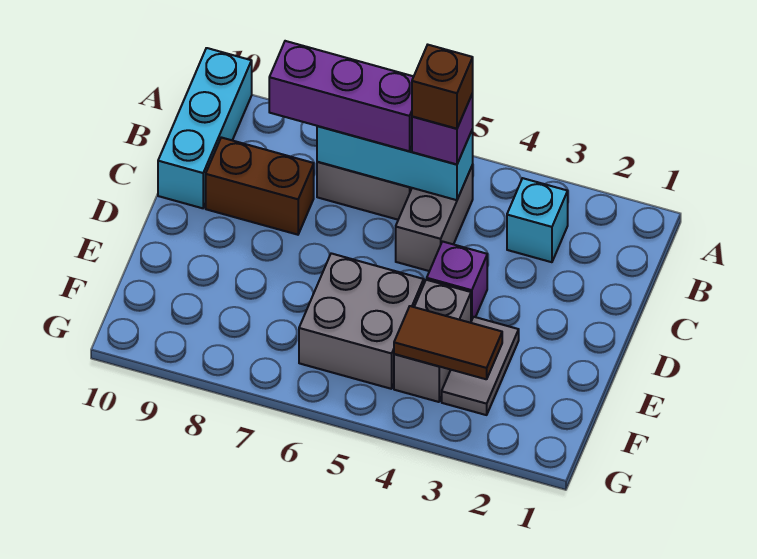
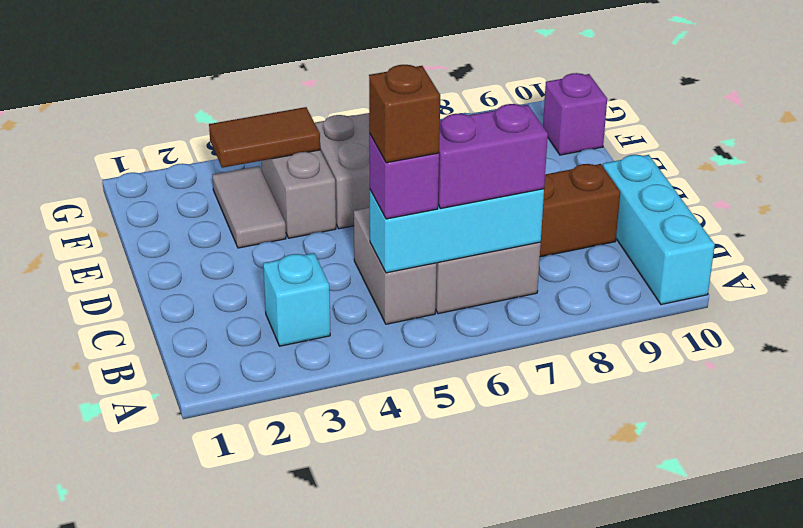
purple 1x3 brick [269,41,414,151] -> purple 1x2 brick [438,104,548,209]
purple 1x1 brick [427,242,487,321] -> purple 1x1 brick moved to [543,73,607,155]

